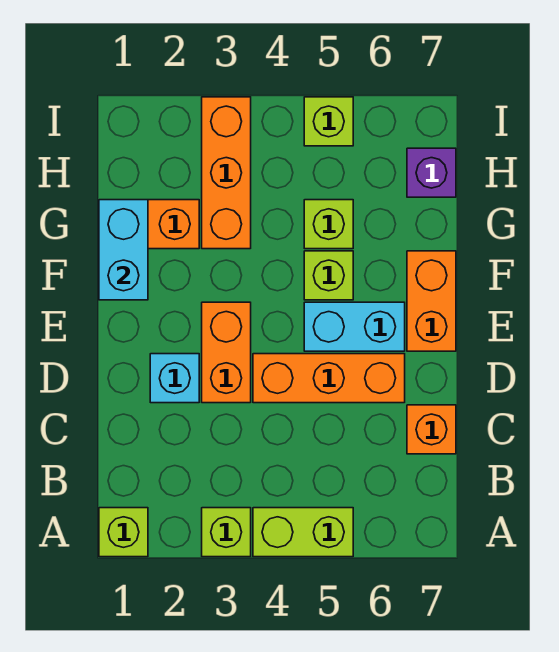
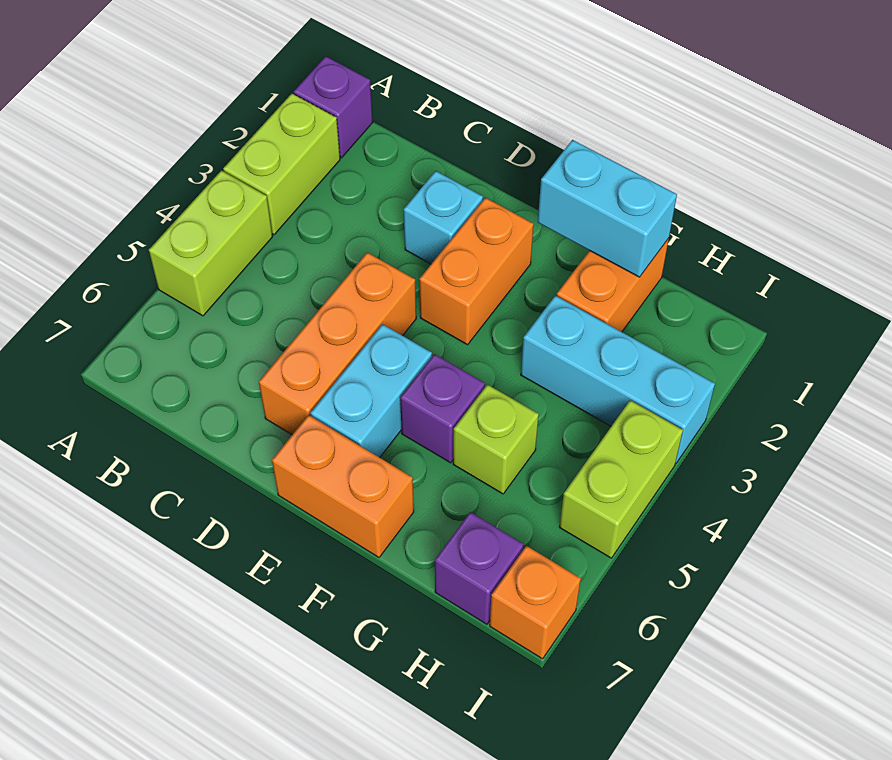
lime 1x1 brick [99,508,148,557] -> purple 1x1 brick [294,56,373,158]
lime 1x1 brick [202,508,251,557] -> lime 1x2 brick [223,94,340,234]
orange 1x1 brick [407,405,456,454] -> orange 1x1 brick moved to [490,546,581,659]
orange 1x2 brick [202,302,251,403] -> orange 1x2 brick turned to [419,198,534,345]
lime 1x1 brick [304,251,353,300] -> purple 1x1 brick [400,354,485,463]
orange 1x3 brick [202,97,251,249] -> cyan 1x3 brick [521,295,715,463]
lime 1x1 brick [304,97,353,146] -> lime 1x2 brick [560,400,683,558]

